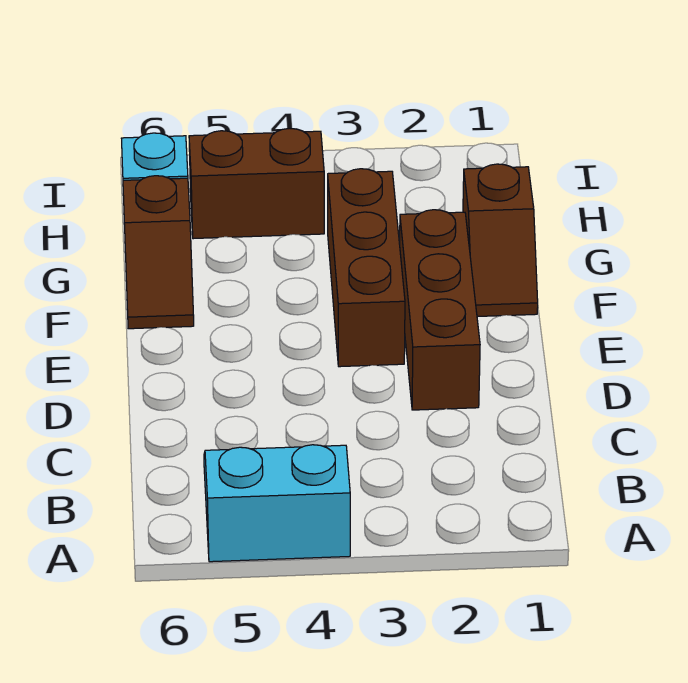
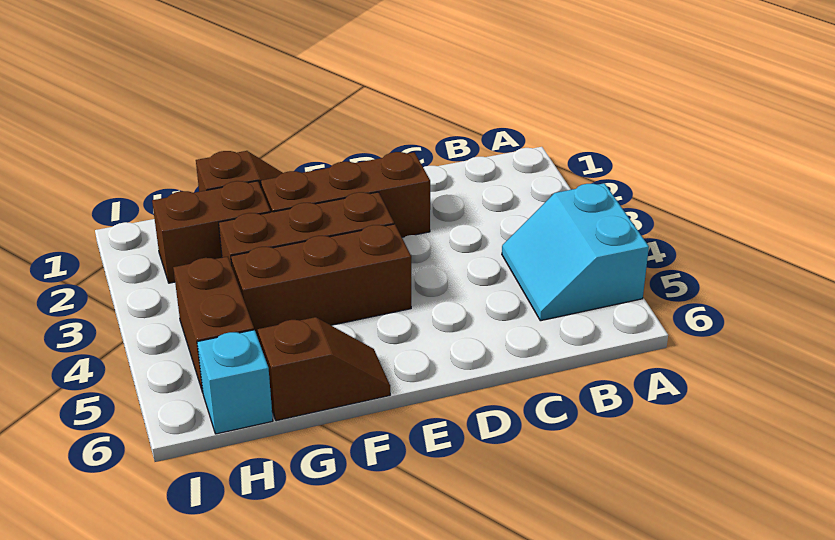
none -> brown 1x3 brick [231,224,411,337]
none -> brown 1x2 brick [152,181,270,283]

